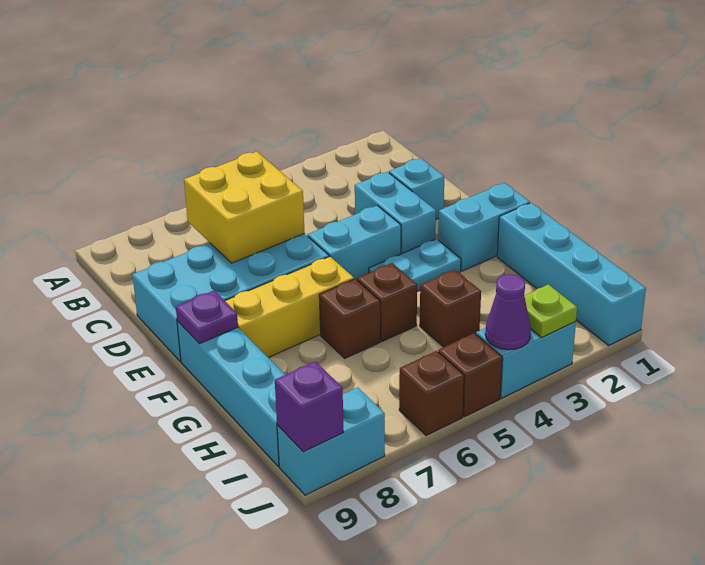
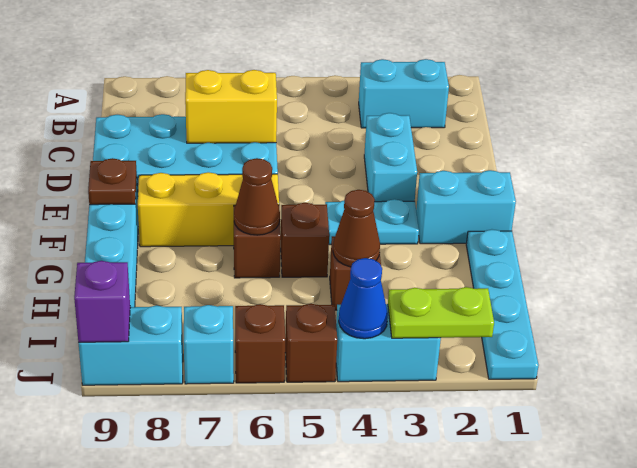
yellow 2x2 brick [184,152,305,263] -> yellow 1x2 brick [185,70,277,143]
cyan 1x1 brick [389,158,444,219] -> cyan 1x1 brick moved to [184,305,234,384]
cyan 1x2 brick [307,206,401,280] -> cyan 1x2 brick moved to [359,59,449,128]
purple 1x1 plate [176,291,238,344] -> brown 1x1 plate [88,158,137,205]
cyan 1x4 brick [497,203,646,345] -> cyan 1x4 plate [466,229,539,379]
none -> brown 1x1 cone [234,158,280,235]
none -> brown 1x1 cone [333,190,380,267]
lime 1x1 plate [524,285,577,338] -> lime 1x2 plate [388,287,494,338]
purple 1x1 cone [485,274,531,350] -> blue 1x1 cone [339,258,388,339]

